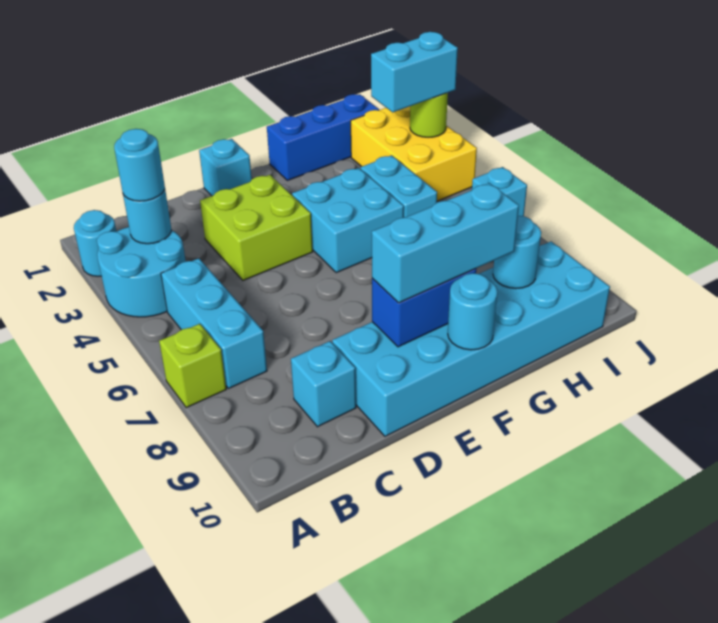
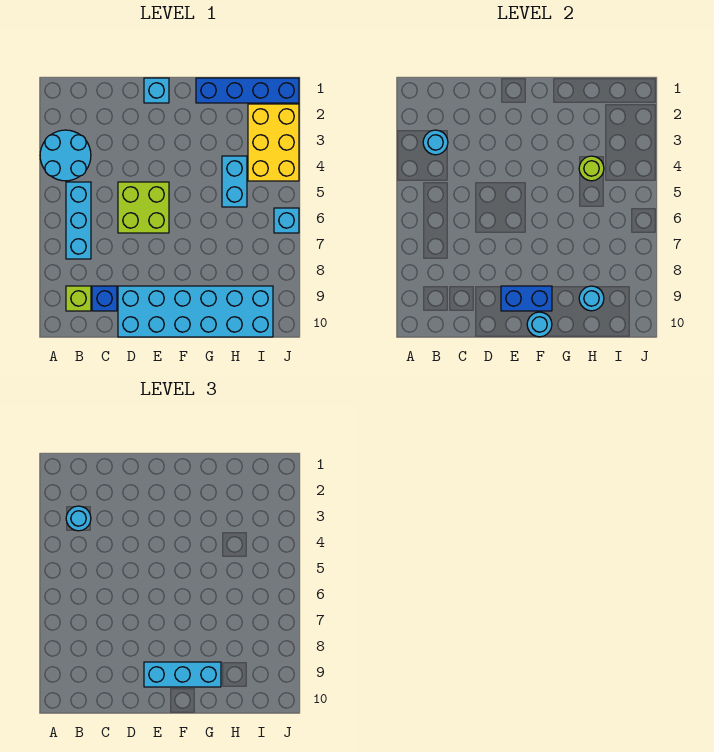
cyan 1x1 round brick [74,210,116,276] -> none
lime 1x1 brick [159,324,226,408] -> lime 1x1 brick moved to [66,286,91,311]
cyan 1x1 brick [291,341,356,427] -> blue 1x1 brick [92,286,117,311]
lime 2x2 brick [200,175,313,280] -> lime 2x2 brick moved to [118,182,169,233]
cyan 2x2 brick [292,168,404,273] -> none
blue 1x3 brick [267,94,379,181] -> blue 1x4 brick [196,78,299,103]
cyan 1x2 brick [371,32,458,112] -> none
lime 1x1 round brick [410,93,448,137] -> lime 1x1 round brick moved to [579,156,604,181]

